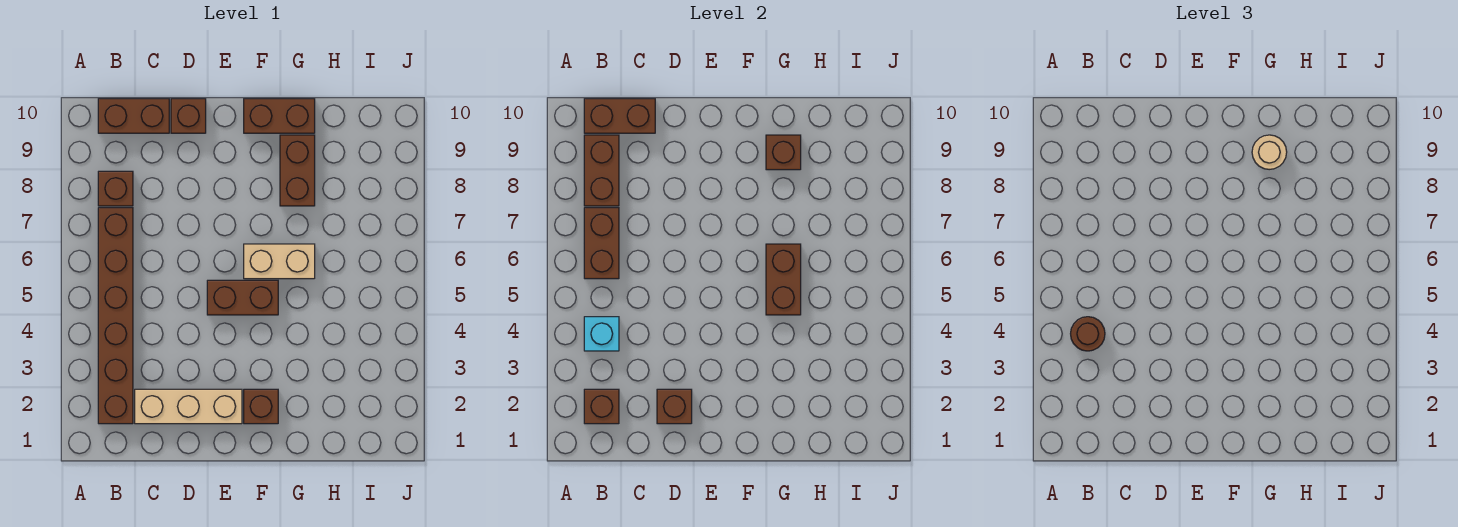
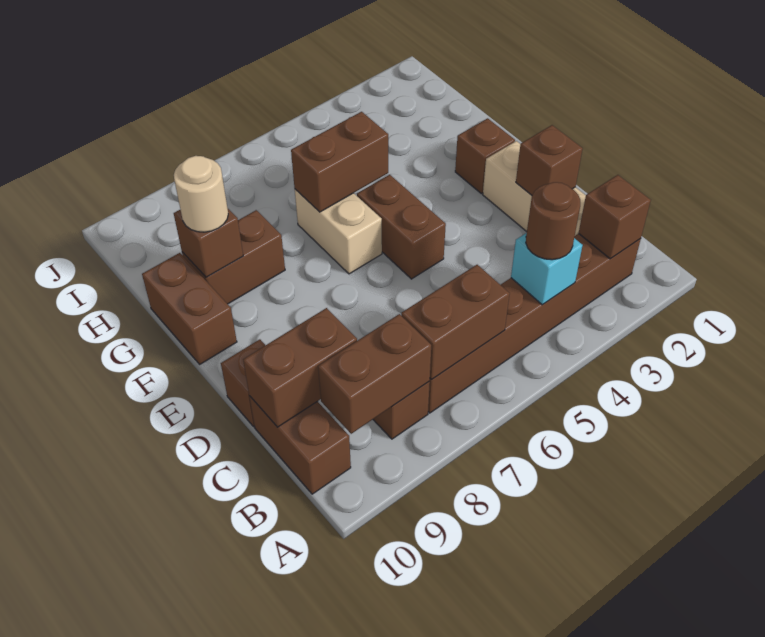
brown 1x2 brick [584,99,655,133] -> brown 1x2 brick turned to [243,308,357,427]

